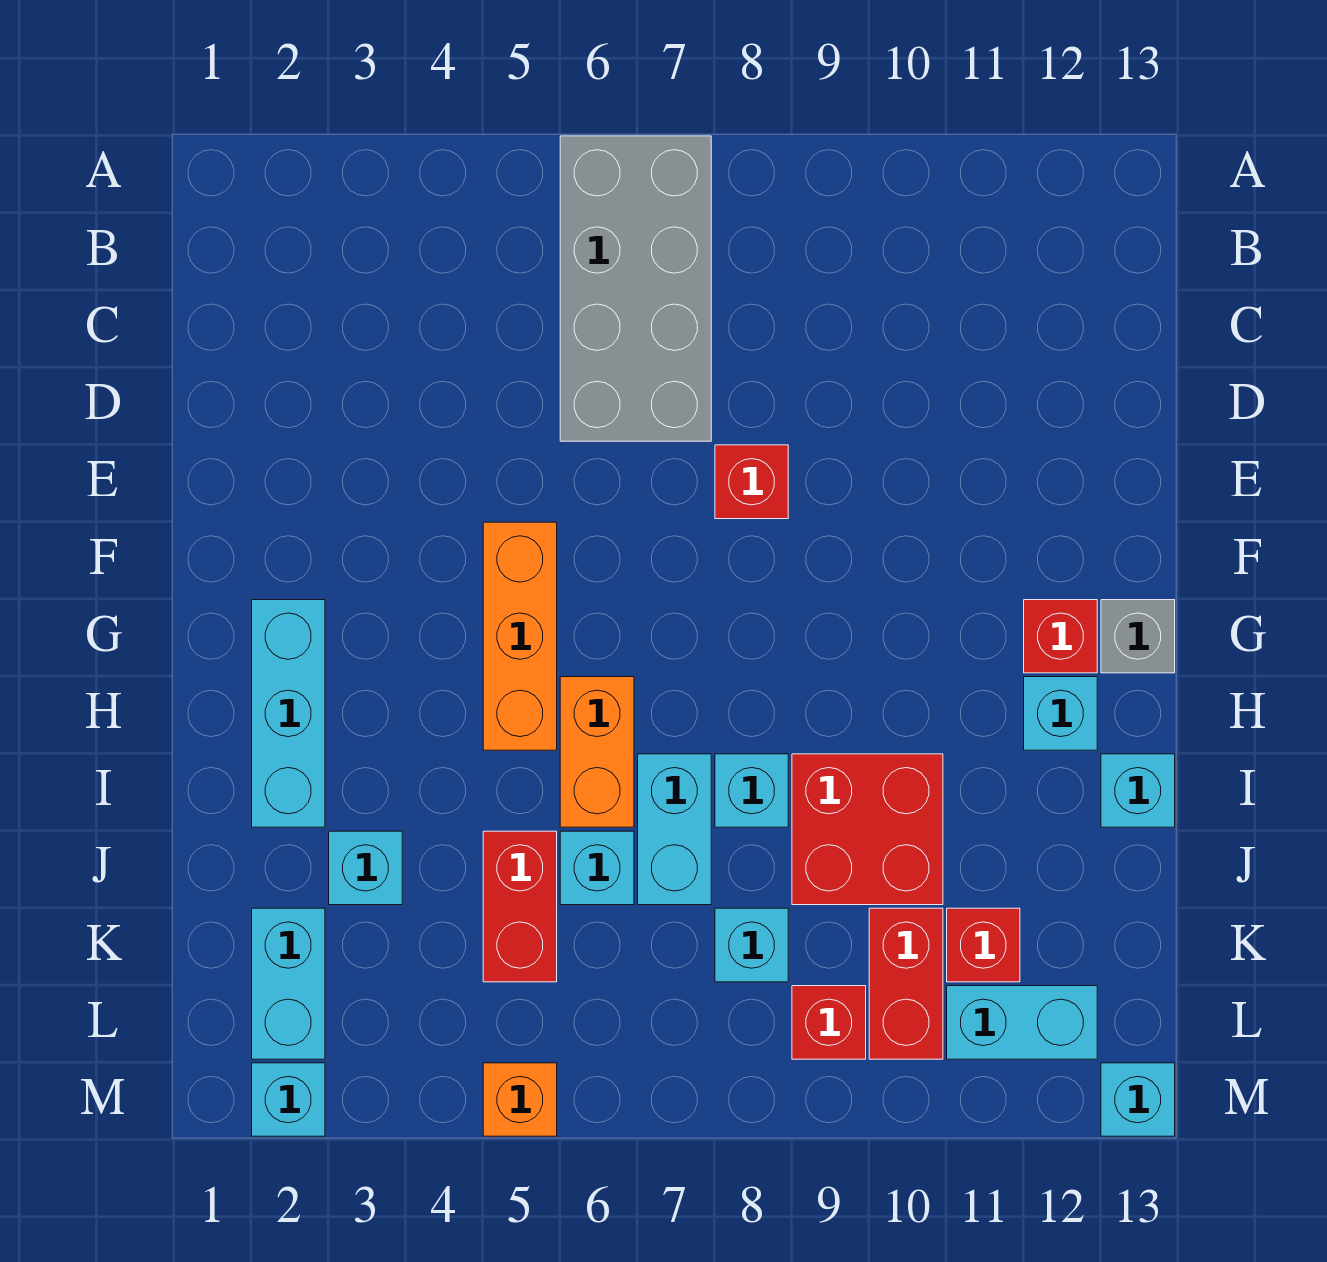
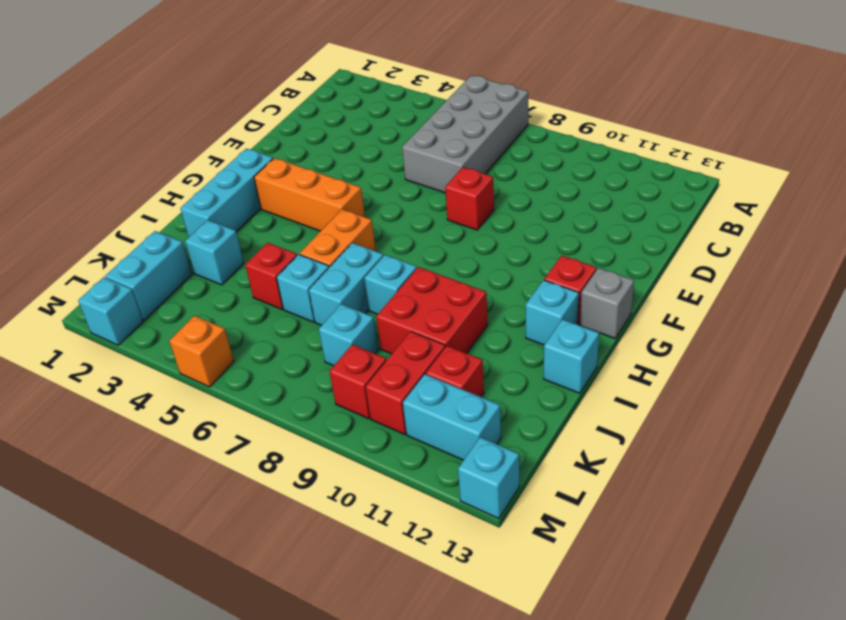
orange 1x3 brick [483,522,557,750] -> orange 1x3 brick turned to [254,158,365,231]
red 1x2 brick [483,831,557,982] -> red 1x1 brick [245,243,297,309]

